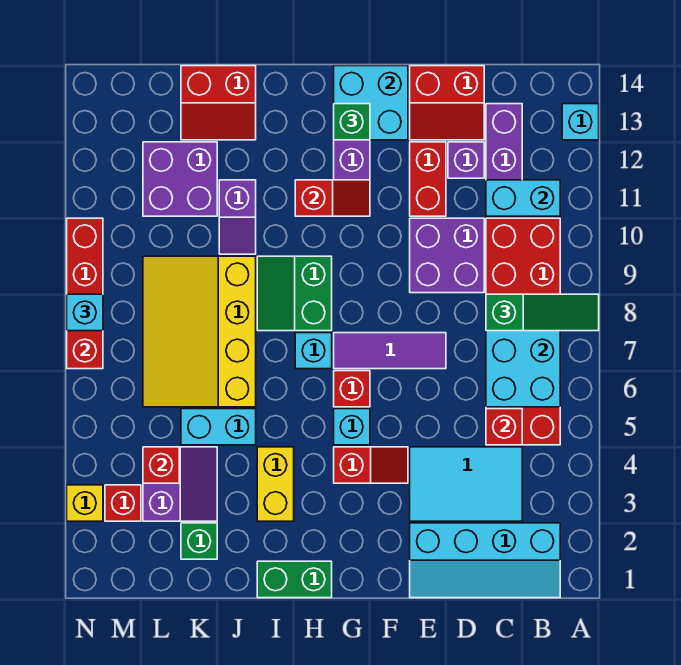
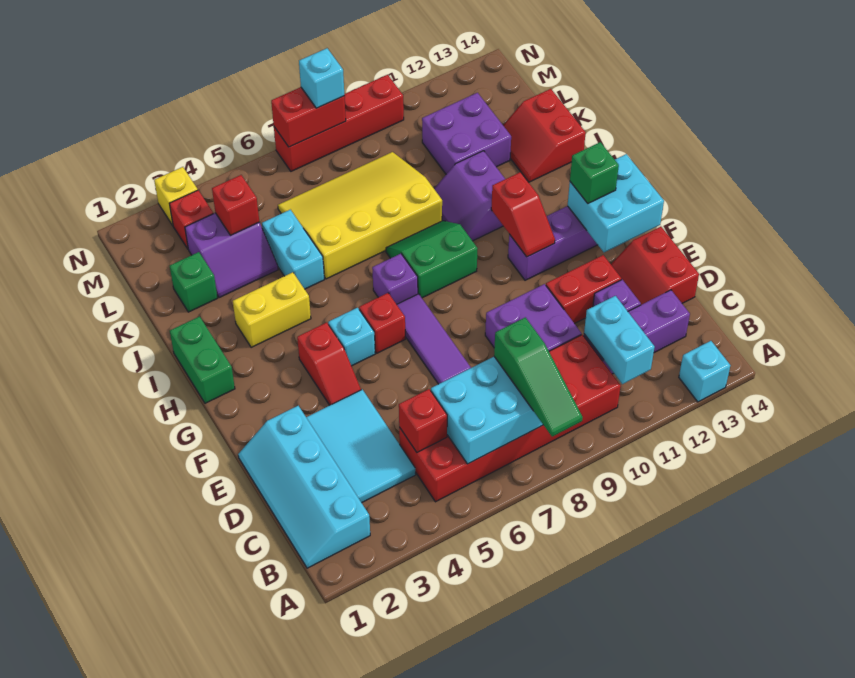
cyan 1x1 brick [295,333,332,369] -> purple 1x1 brick [372,254,418,304]
purple 1x2 slope [219,180,256,254] -> purple 2x2 slope [434,151,505,241]

